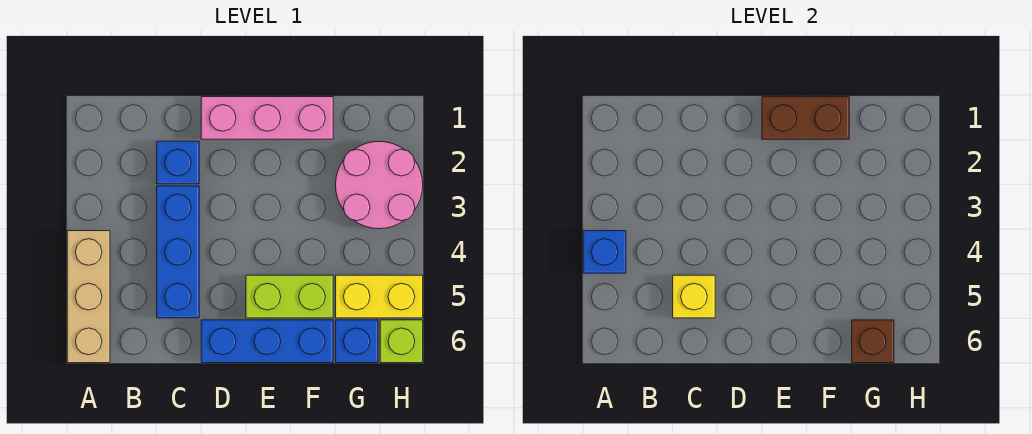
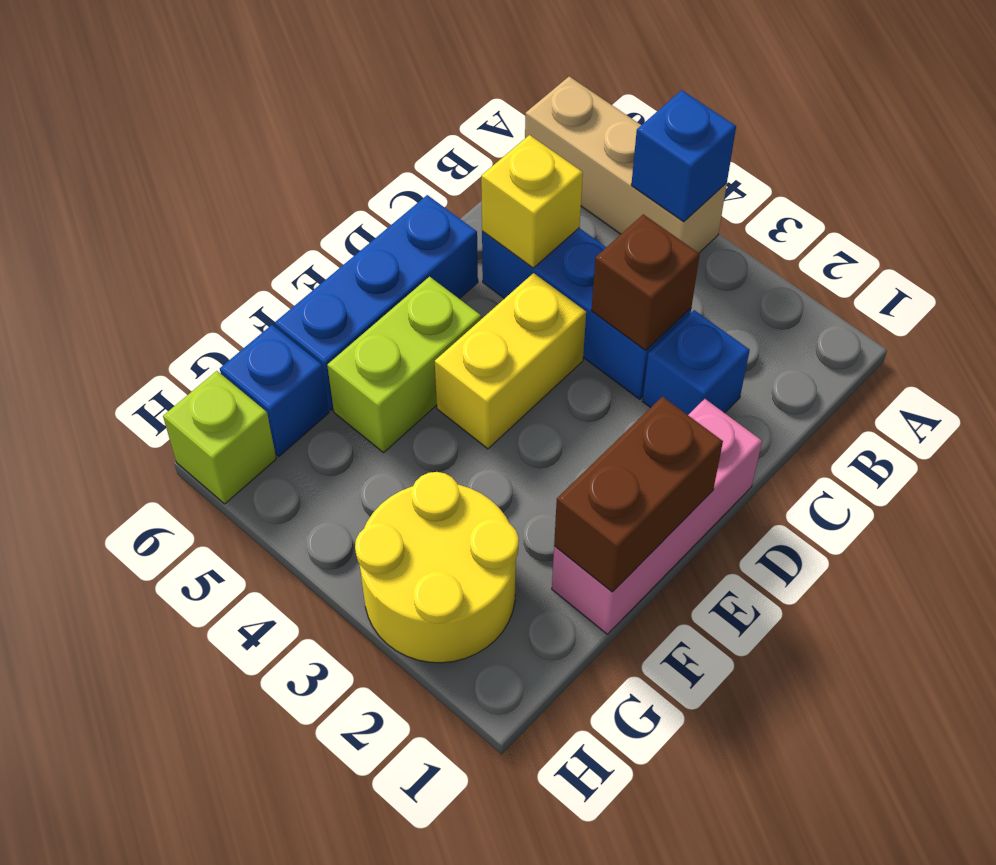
pink 2x2 round brick [336,141,423,229] -> yellow 2x2 round brick [355,472,519,663]
yellow 1x2 brick [336,275,423,318] -> yellow 1x2 brick moved to [435,273,586,449]
brown 1x1 brick [852,320,894,363] -> brown 1x1 brick moved to [591,214,700,350]

